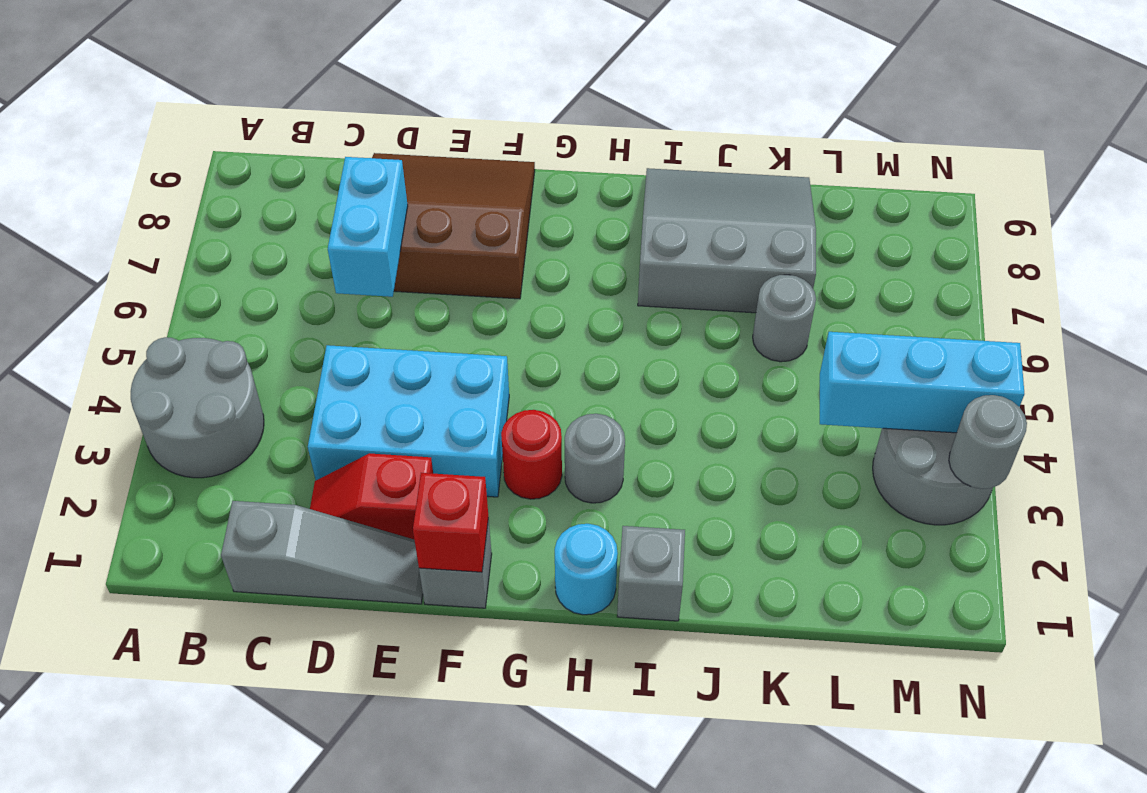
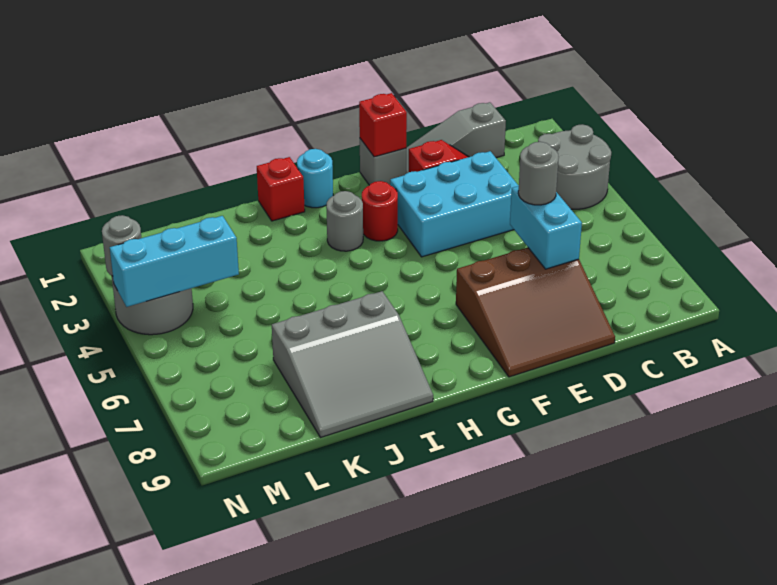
grey 1x1 brick [617,526,685,621] -> red 1x1 brick [257,157,305,221]
grey 1x1 round brick [753,275,816,362] -> grey 1x1 round brick moved to [518,142,559,205]

